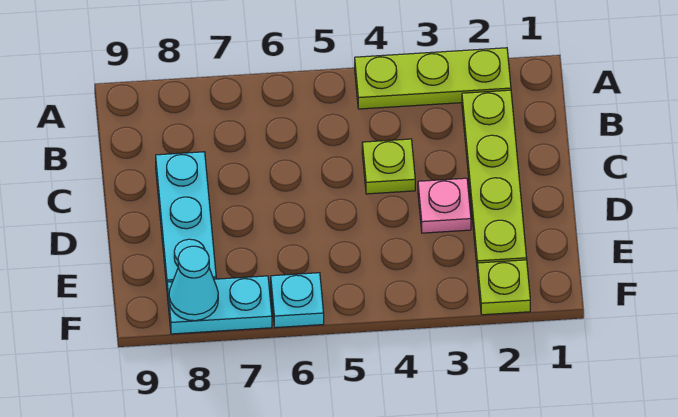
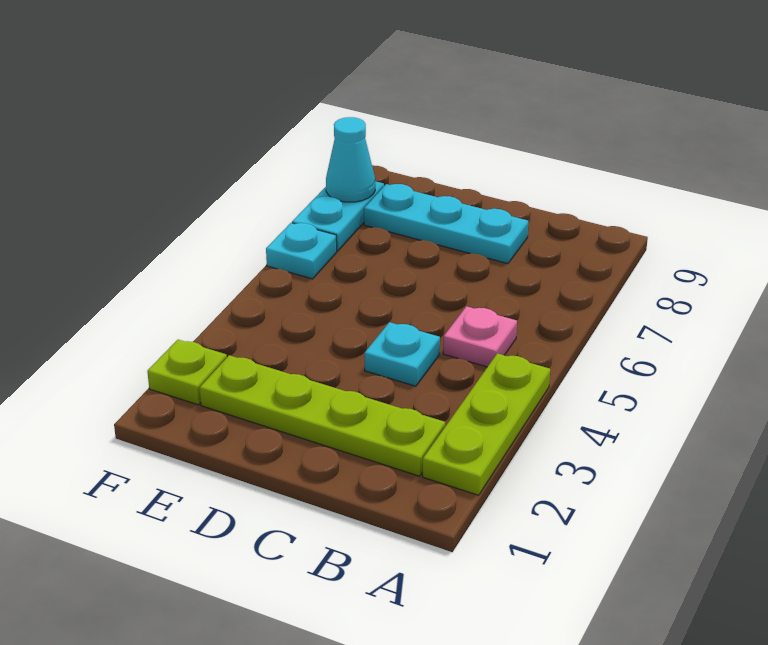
lime 1x1 plate [362,139,415,194] -> cyan 1x1 plate [365,322,440,386]
pink 1x1 plate [418,178,471,233] -> pink 1x1 plate moved to [443,306,517,367]

